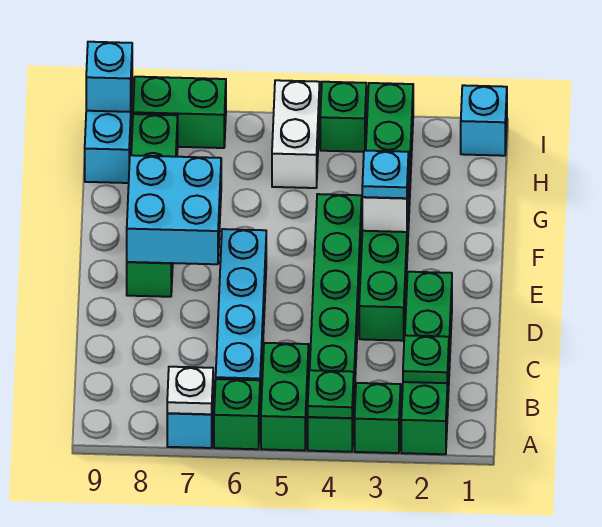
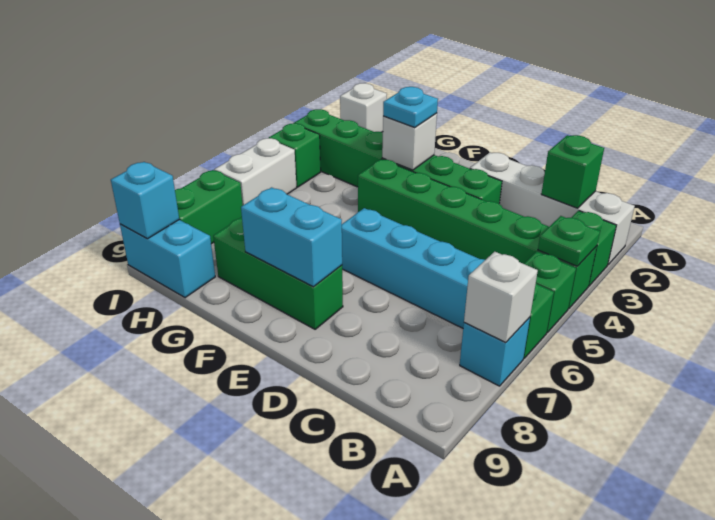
green 1x4 brick [401,272,452,454] -> white 1x4 brick [470,152,635,265]
green 1x2 brick [261,343,309,451] -> green 1x1 brick [524,252,576,333]
white 1x1 plate [167,367,213,414] -> white 1x1 brick [464,252,538,343]
green 1x1 plate [403,335,449,383] -> green 1x1 brick [541,135,604,208]
cyan 2x2 brick [127,155,221,264] -> cyan 1x2 brick [241,187,342,287]
green 1x4 brick [127,114,178,297] -> green 1x3 brick [213,217,343,329]
white 1x2 brick [272,80,320,188] -> white 1x2 brick turned to [214,138,297,205]
cyan 1x1 brick [461,85,507,156] -> white 1x1 brick [340,83,387,132]

